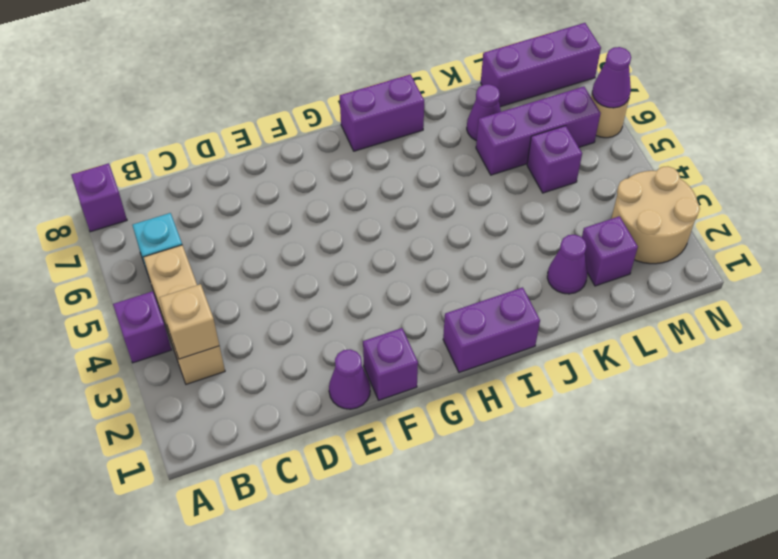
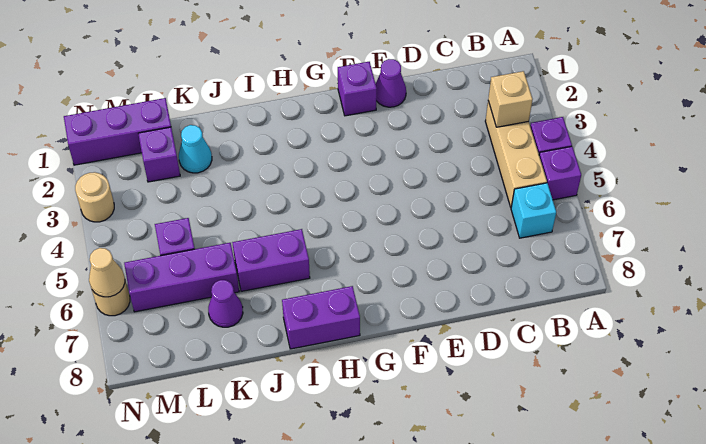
purple 1x1 brick [71,163,127,232] -> purple 1x1 brick moved to [539,146,581,200]
purple 1x2 brick [443,287,540,373] -> purple 1x2 brick moved to [232,229,310,291]
purple 1x1 cone [547,235,587,294] -> cyan 1x1 cone [179,125,212,173]
purple 1x3 brick [481,23,601,107] -> purple 1x3 brick moved to [64,98,171,165]
tan 2x2 round brick [611,166,700,264] -> tan 1x1 round brick [75,172,114,222]
purple 1x1 cone [592,47,631,108] -> tan 1x1 cone [89,248,125,297]

